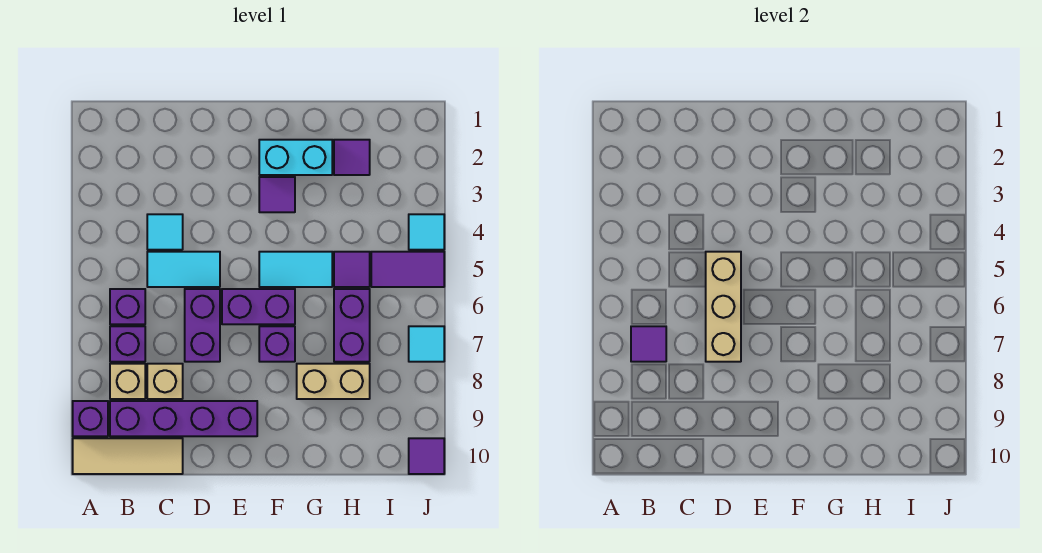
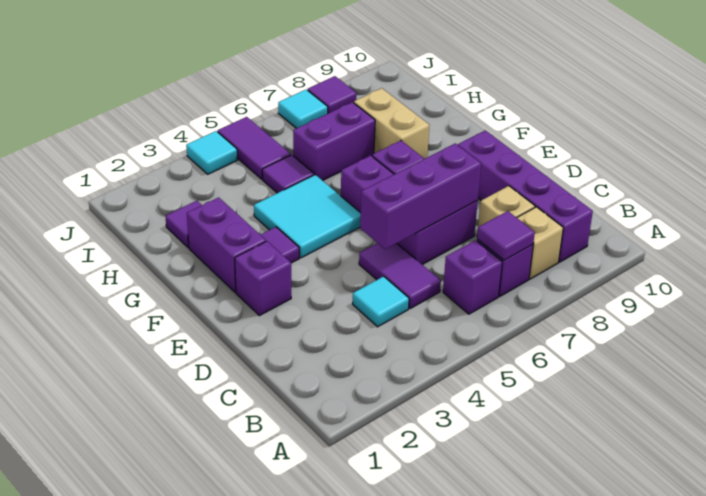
purple 1x1 brick [73,401,108,436] -> purple 1x1 brick moved to [235,241,291,316]
tan 1x3 tile [73,438,183,474] -> none
cyan 1x2 tile [147,252,220,287] -> purple 1x2 tile [359,243,441,309]
tan 1x3 brick [706,252,741,362] -> purple 1x3 brick [360,143,481,249]
cyan 1x2 brick [259,140,332,175] -> purple 1x2 brick [187,197,266,292]
cyan 1x2 tile [259,252,332,287] -> cyan 2x2 tile [254,175,361,258]
purple 1x1 tile [409,438,444,474] -> purple 1x1 tile moved to [308,76,357,113]

